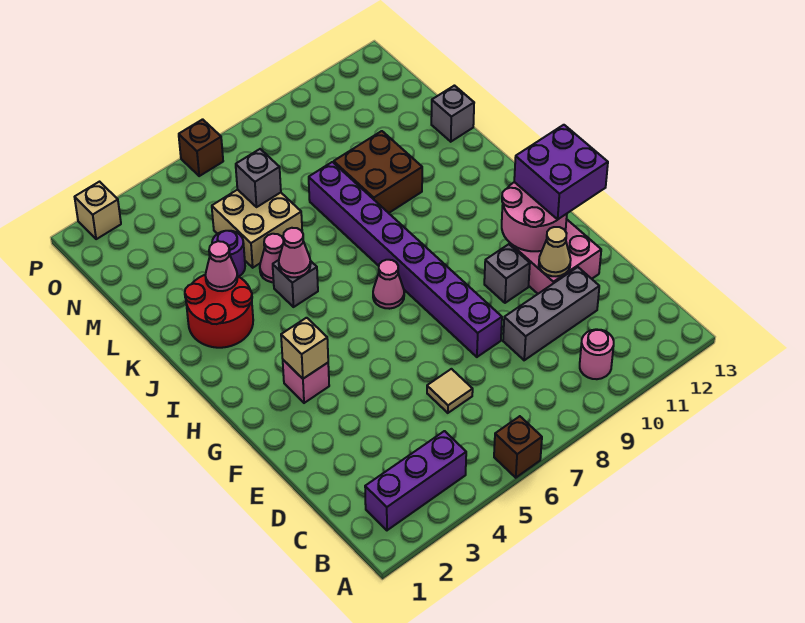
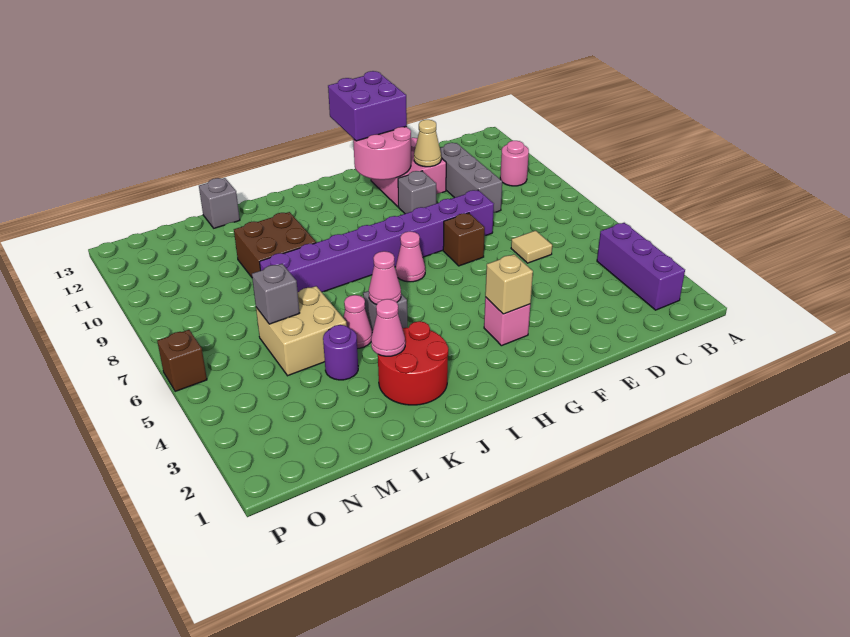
brown 1x1 brick [494,416,542,478] -> brown 1x1 brick moved to [443,213,485,266]
tan 1x1 brick [75,182,121,239] -> none

